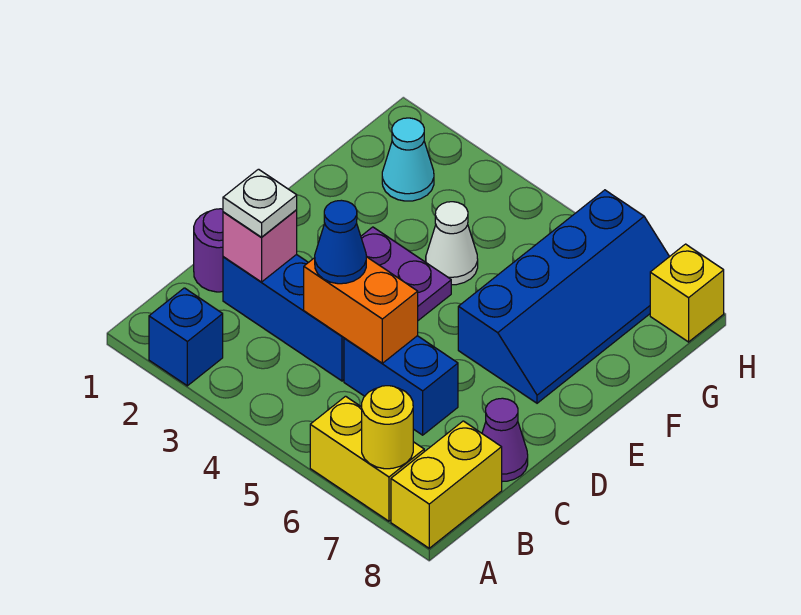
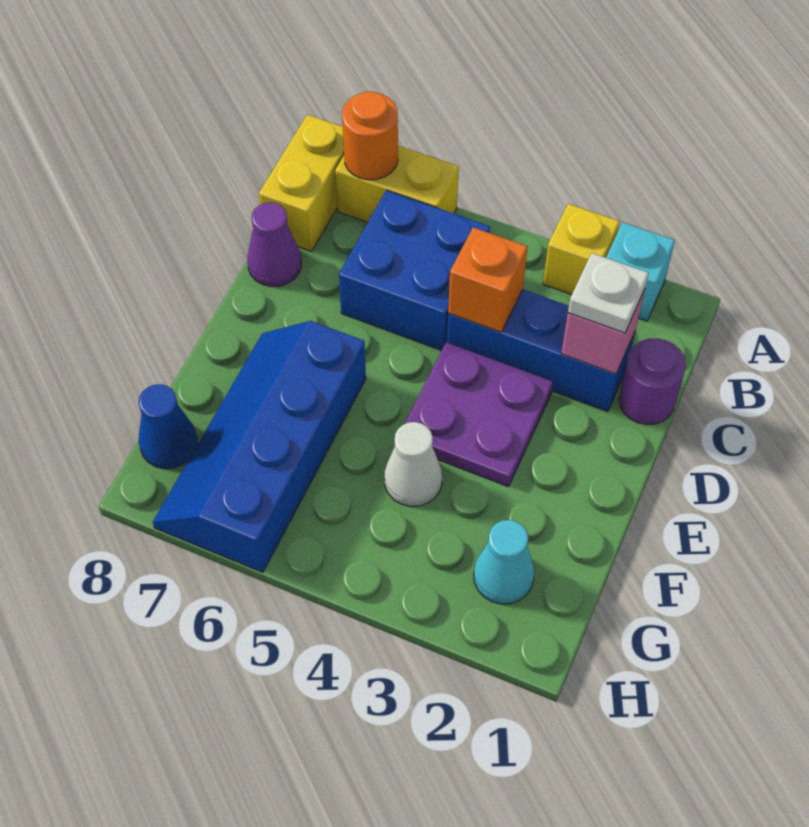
blue 1x1 brick [149,288,223,386] -> cyan 1x1 brick [606,222,675,321]
yellow 1x1 round brick [362,386,413,469] -> orange 1x1 round brick [342,92,398,180]
orange 1x2 brick [304,257,418,363] -> orange 1x1 brick [448,227,528,332]
blue 1x1 cone [315,200,366,284] -> blue 1x1 cone moved to [139,384,197,469]
blue 1x2 brick [344,336,458,435] -> blue 2x2 brick [339,190,490,350]
yellow 1x1 brick [650,244,724,342] -> yellow 1x1 brick moved to [543,204,620,295]

